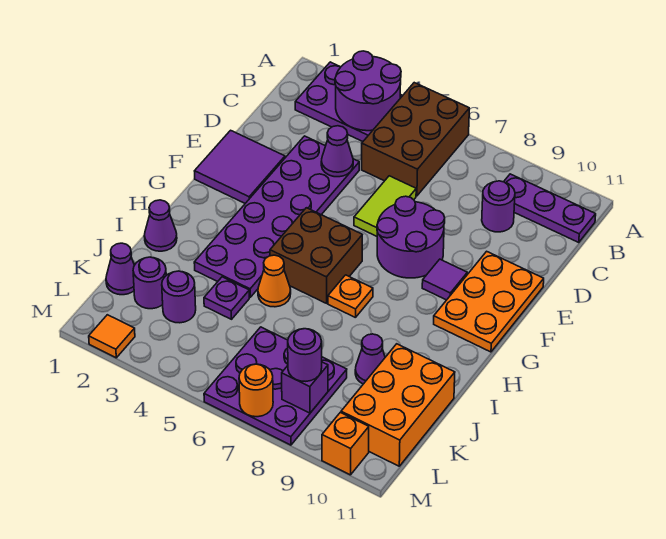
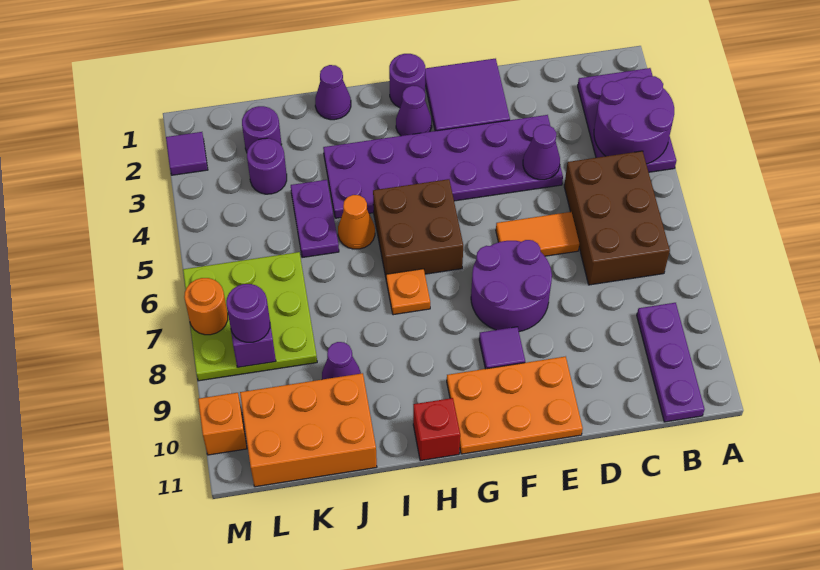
brown 2x3 brick [362,83,469,196] -> brown 2x3 brick turned to [564,151,670,285]
purple 1x1 round brick [482,181,515,232] -> purple 1x1 round brick moved to [389,54,425,108]
lime 1x2 tile [354,176,416,236] -> orange 1x2 tile [496,212,579,256]
none -> red 1x1 brick [413,398,460,461]
purple 1x1 plate [204,277,249,319] -> purple 1x2 plate [291,180,339,258]
purple 1x1 cone [106,243,134,295] -> purple 1x1 cone moved to [396,86,432,136]
purple 3x3 plate [204,327,347,445] -> lime 3x3 plate [183,252,317,381]
orange 1x1 tile [89,315,135,358] -> purple 1x1 tile [166,132,208,175]

